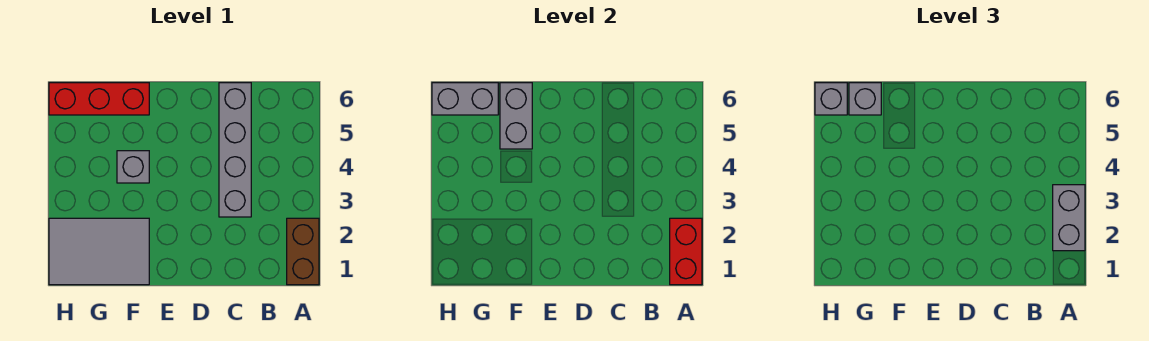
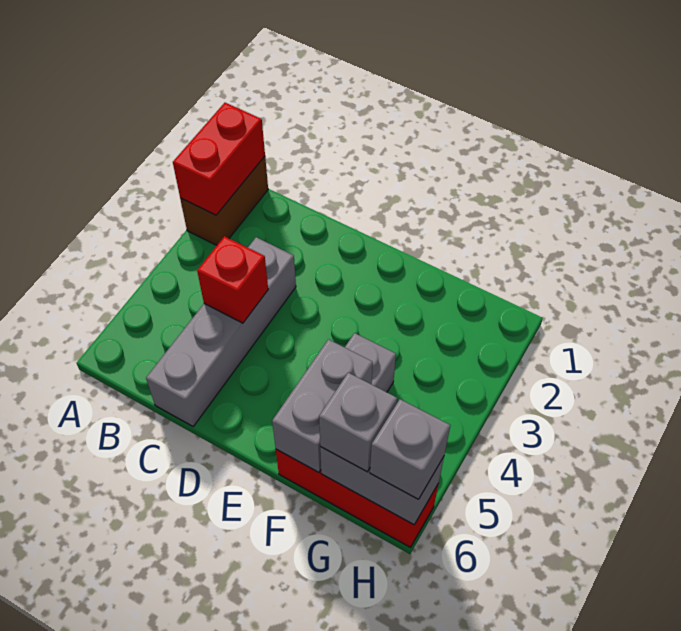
grey 1x2 brick [1053,185,1085,251] -> none
none -> red 1x1 brick [197,236,268,323]
grey 2x3 tile [49,218,149,285] -> none

